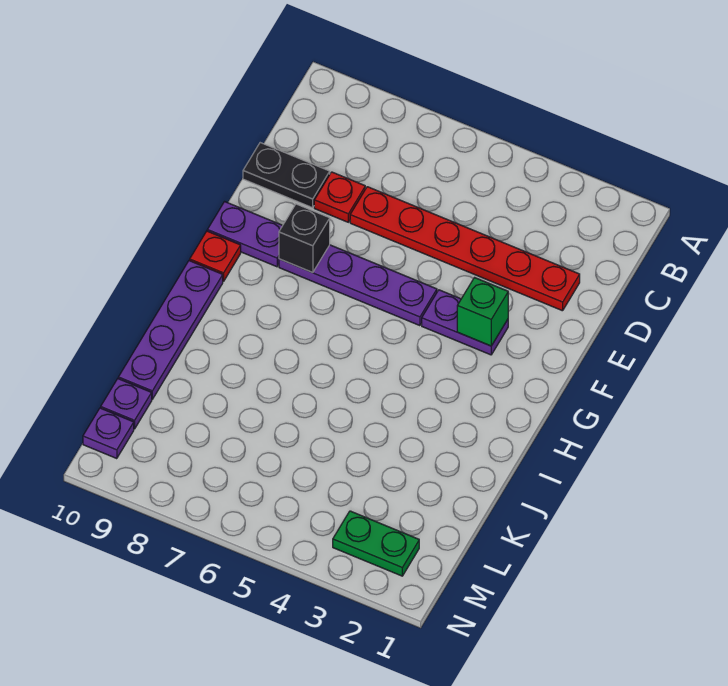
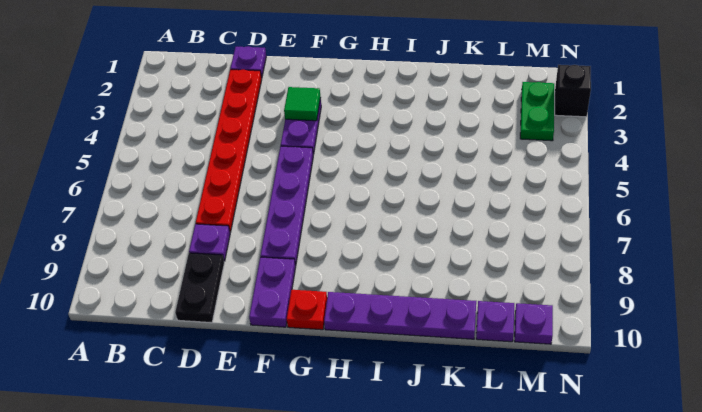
none -> purple 1x1 plate [230,46,266,78]
red 1x1 plate [314,172,365,222] -> purple 1x1 plate [189,224,230,261]
green 1x1 brick [457,278,508,346] -> green 1x1 tile [284,87,321,121]
black 1x1 brick [279,204,330,273] -> black 1x1 brick moved to [555,65,591,117]

